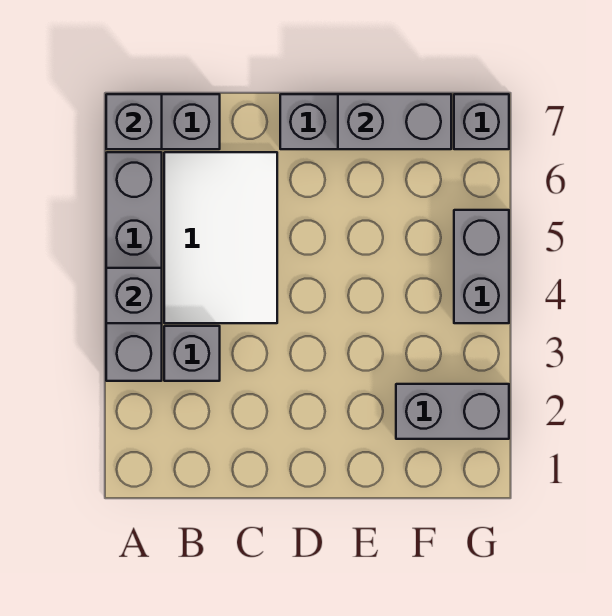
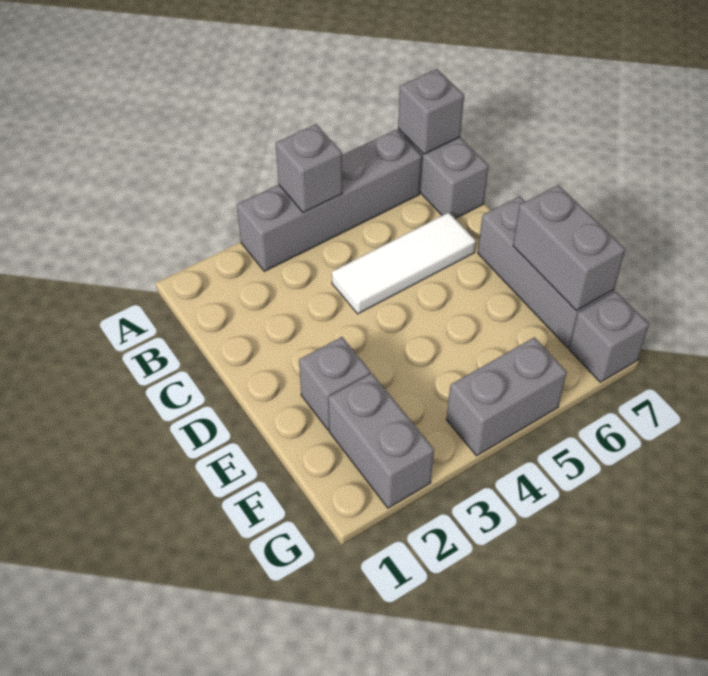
grey 1x1 brick [164,326,220,381] -> grey 1x1 brick moved to [299,337,370,430]
white 2x3 tile [164,152,277,323] -> white 1x3 tile [332,213,476,314]

